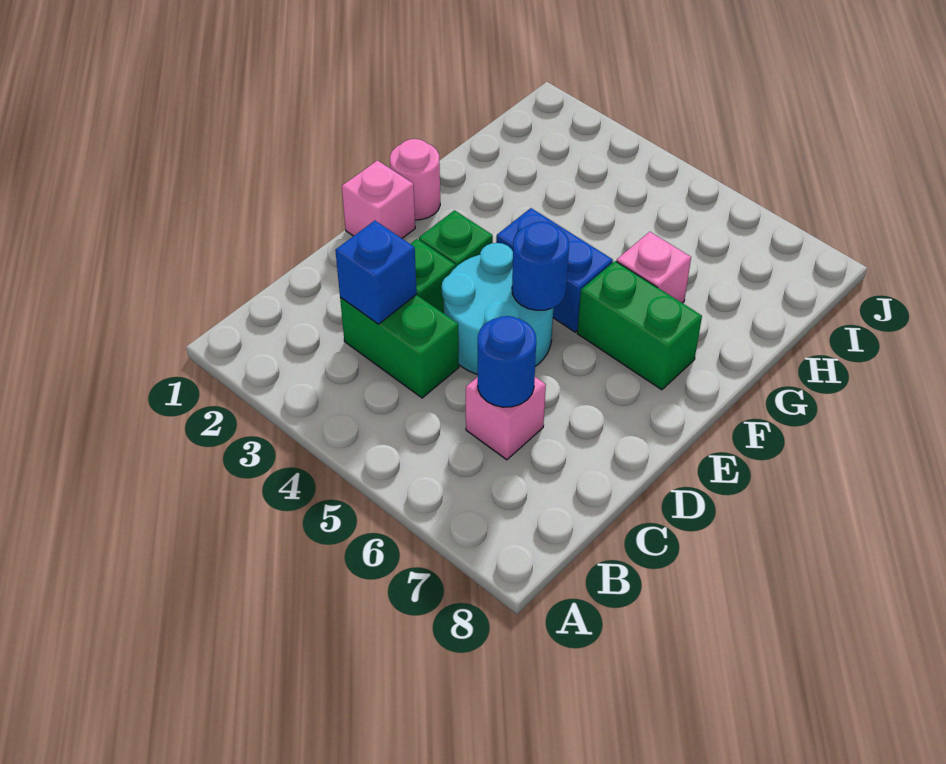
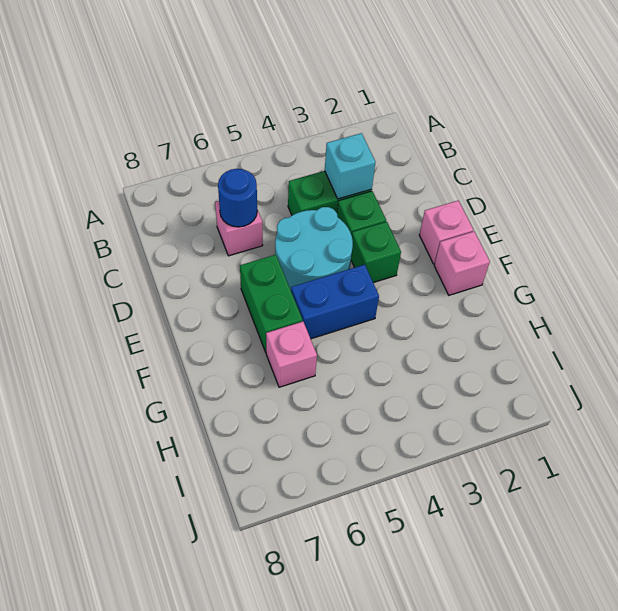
blue 1x1 brick [335,221,417,324] -> cyan 1x1 brick [325,133,376,199]
blue 1x1 round brick [512,222,569,310] -> none
pink 1x1 round brick [390,139,440,220] -> pink 1x1 brick [434,232,490,295]
green 1x2 brick [577,261,702,390] -> green 1x2 brick turned to [240,255,303,352]

